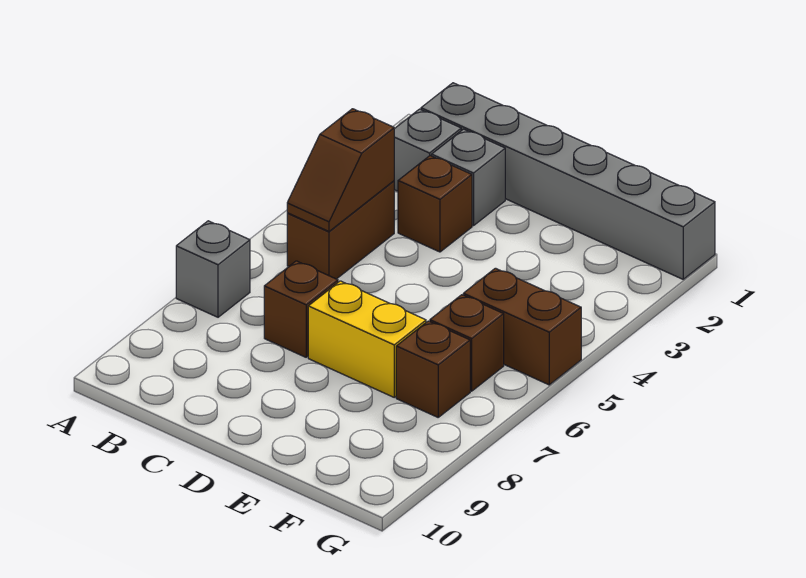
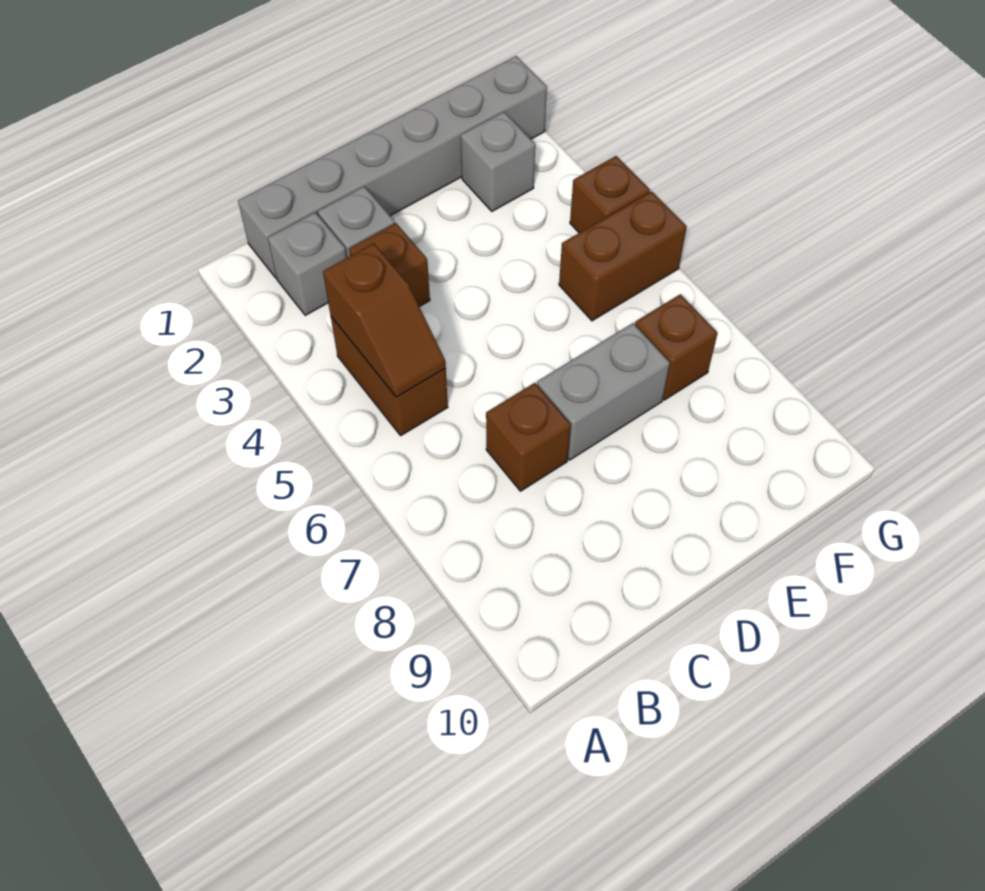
grey 1x1 brick [176,221,250,317] -> grey 1x1 brick moved to [461,112,535,211]
yellow 1x2 brick [308,281,426,397] -> grey 1x2 brick [537,323,670,460]
brown 1x1 brick [430,295,504,391] -> brown 1x1 brick moved to [570,156,650,233]

